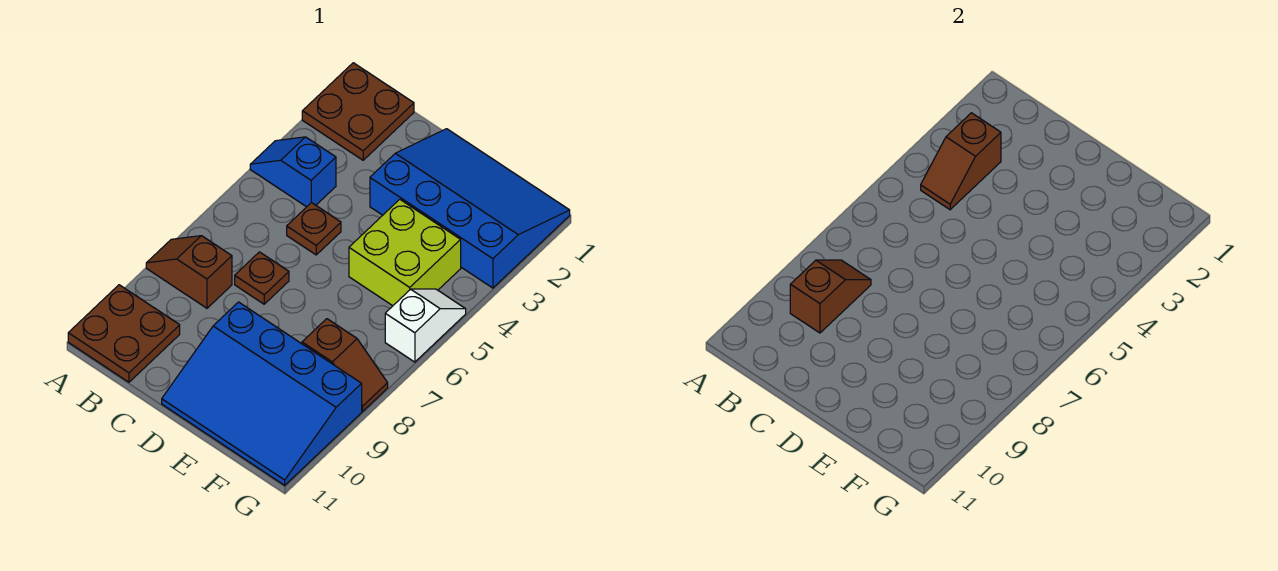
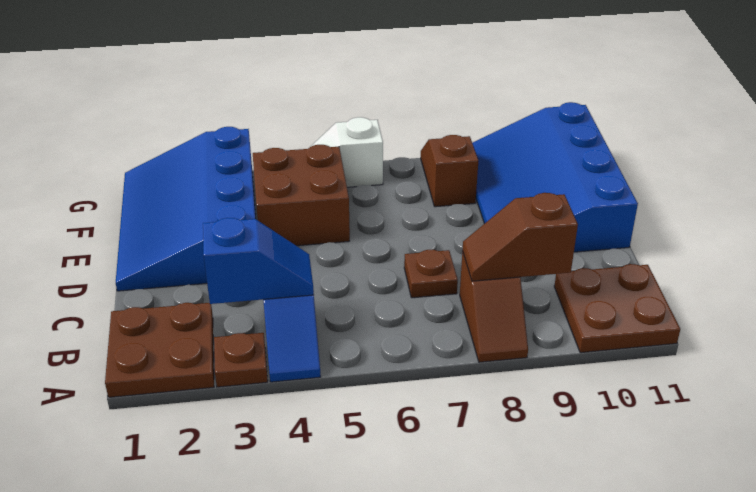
brown 1x2 slope [921,113,1001,210] -> blue 1x2 slope [203,218,314,304]
brown 1x1 plate [287,203,341,255] -> brown 1x1 plate moved to [214,333,268,387]
blue 3x4 slope [162,302,362,485] -> blue 3x4 slope turned to [472,102,638,252]
lime 2x2 brick [349,199,461,306] -> brown 2x2 brick [253,145,350,246]

